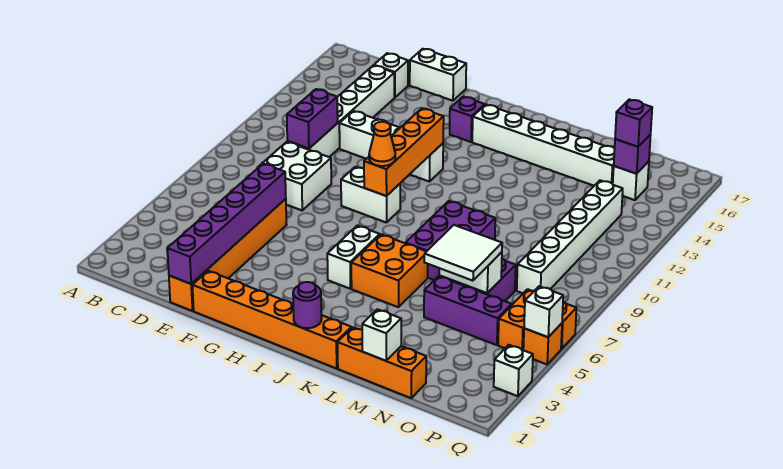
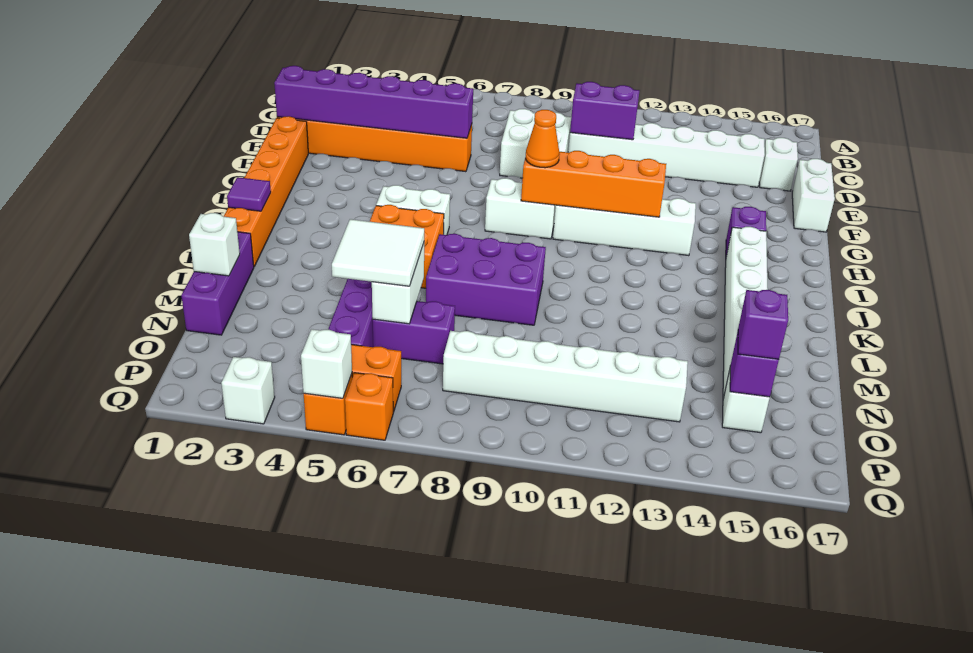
white 1x4 brick [339,111,443,182] -> white 1x4 brick turned to [553,198,696,256]
white 1x2 brick [341,167,400,223] -> white 1x2 brick turned to [485,178,556,239]
purple 1x1 round brick [293,282,322,328] -> purple 1x1 tile [227,177,271,211]
orange 1x3 brick [338,327,426,398] -> purple 1x3 brick [181,232,254,335]

